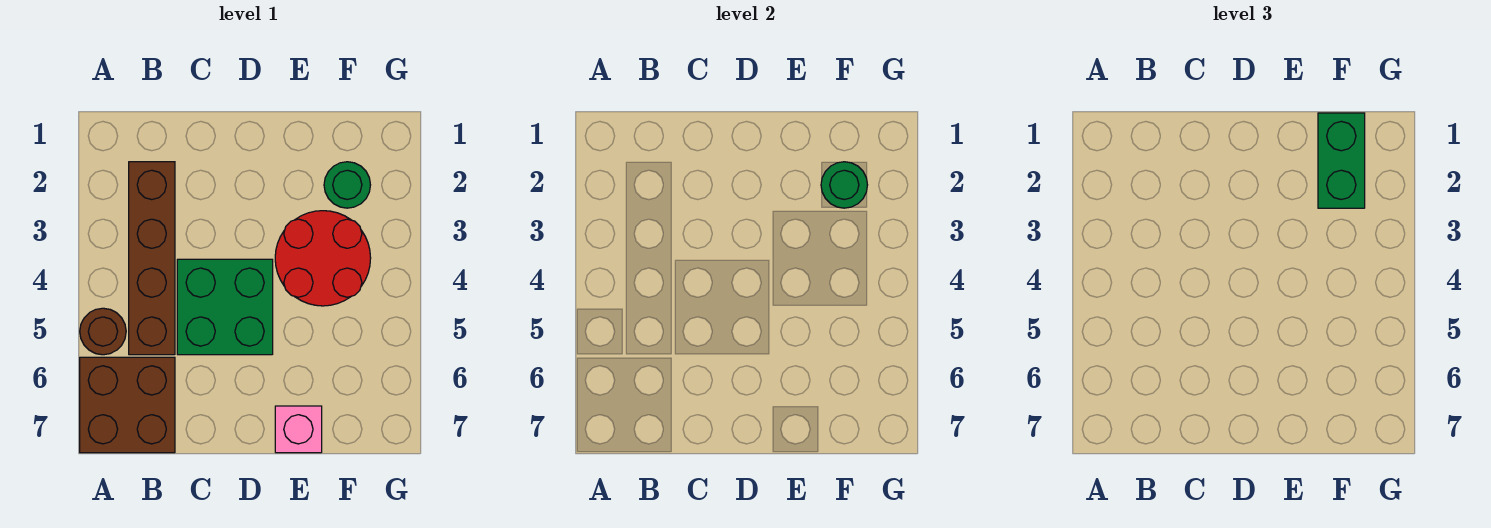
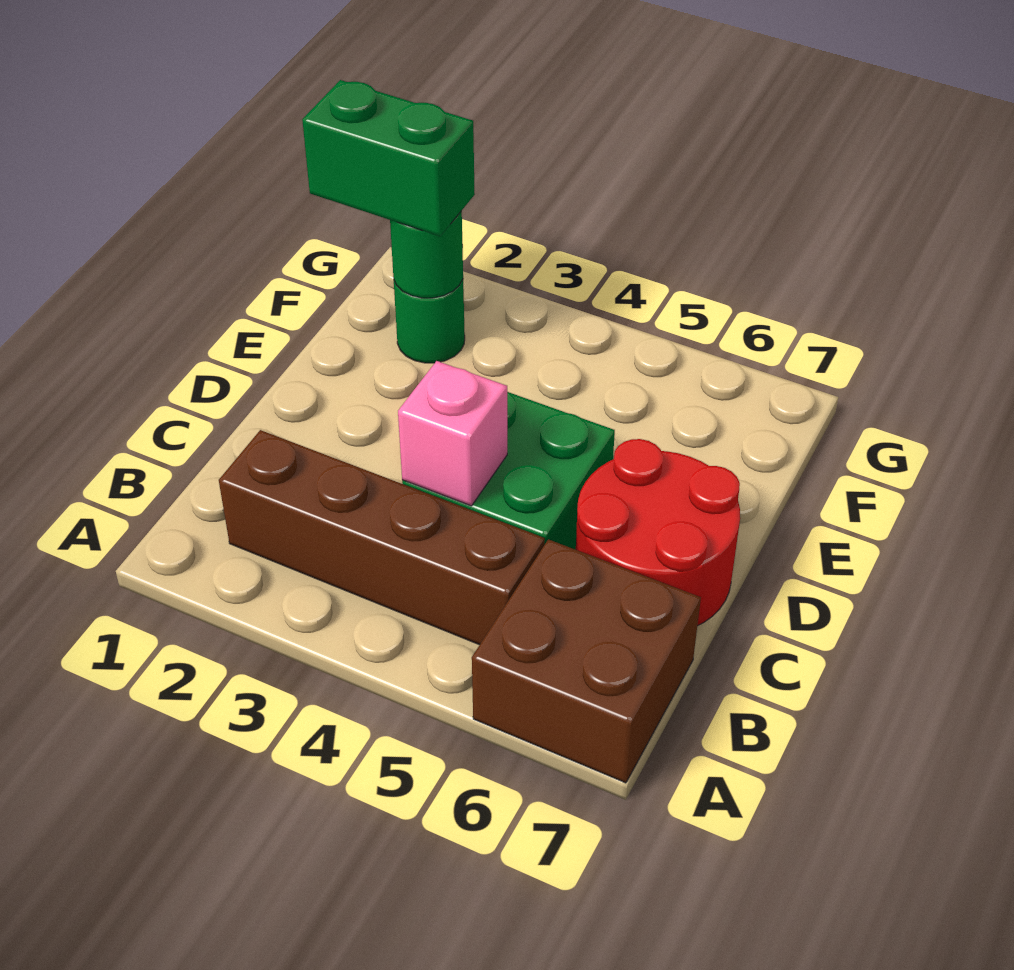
brown 1x1 round brick [80,308,126,355] -> none
red 2x2 round brick [275,211,371,306] -> red 2x2 round brick moved to [576,439,740,626]
pink 1x1 brick [275,406,322,453] -> pink 1x1 brick moved to [398,361,507,506]

